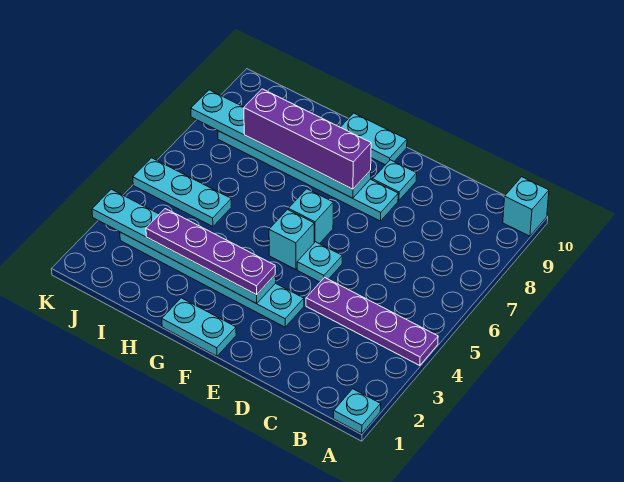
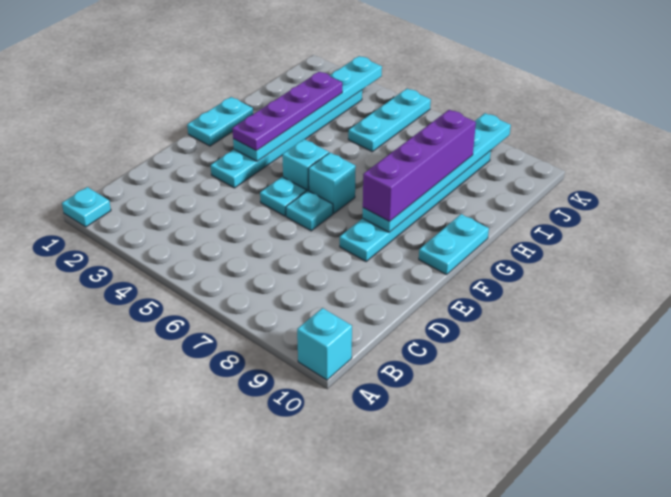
purple 1x4 plate [306,277,438,366] -> none
cyan 1x1 plate [373,160,417,201] -> cyan 1x1 plate moved to [286,191,333,231]

